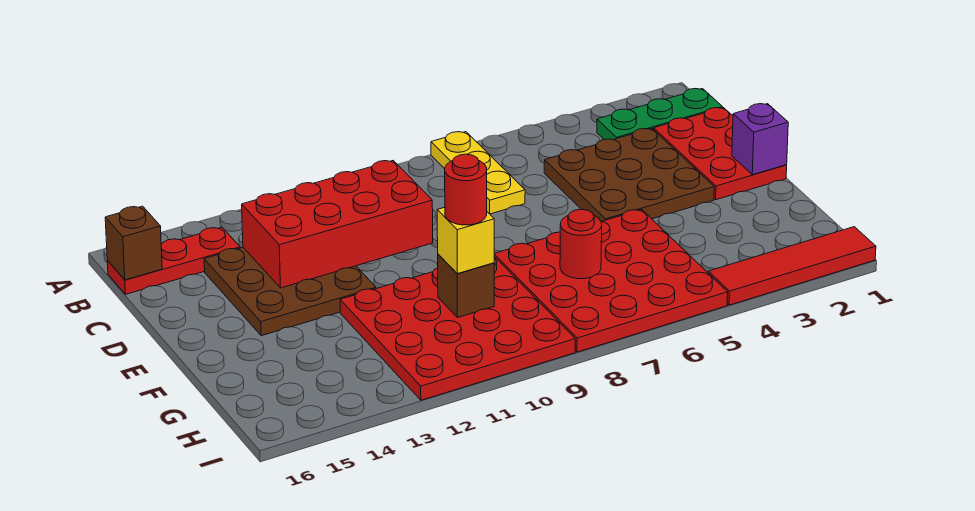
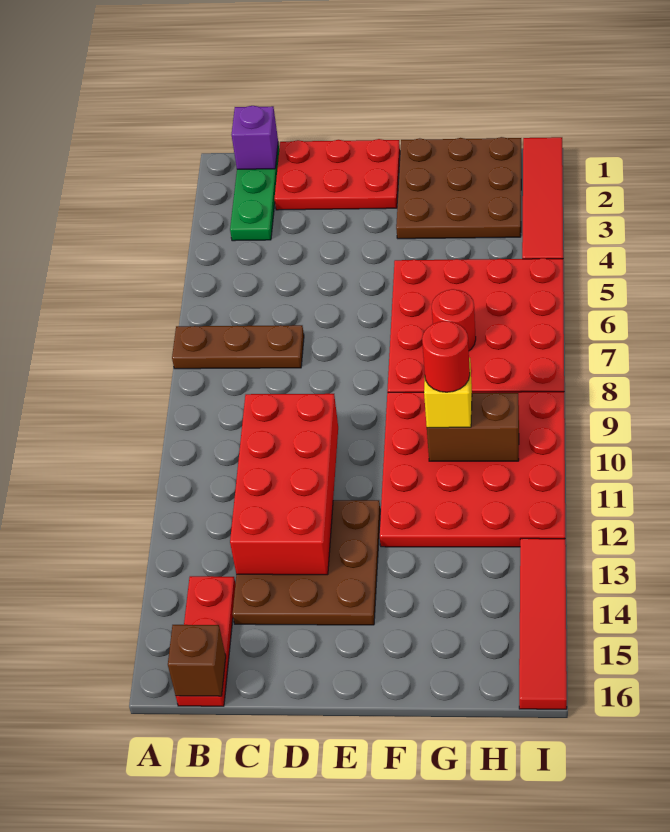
yellow 1x3 plate [431,132,525,214] -> brown 1x3 plate [172,325,304,369]
brown 3x3 plate [544,128,714,222] -> brown 3x3 plate moved to [396,137,521,239]
purple 1x1 brick [732,104,788,175] -> purple 1x1 brick moved to [232,106,278,169]
brown 1x1 brick [438,254,494,317] -> brown 1x2 brick [427,393,519,461]
none -> red 1x4 tile [519,538,567,709]

